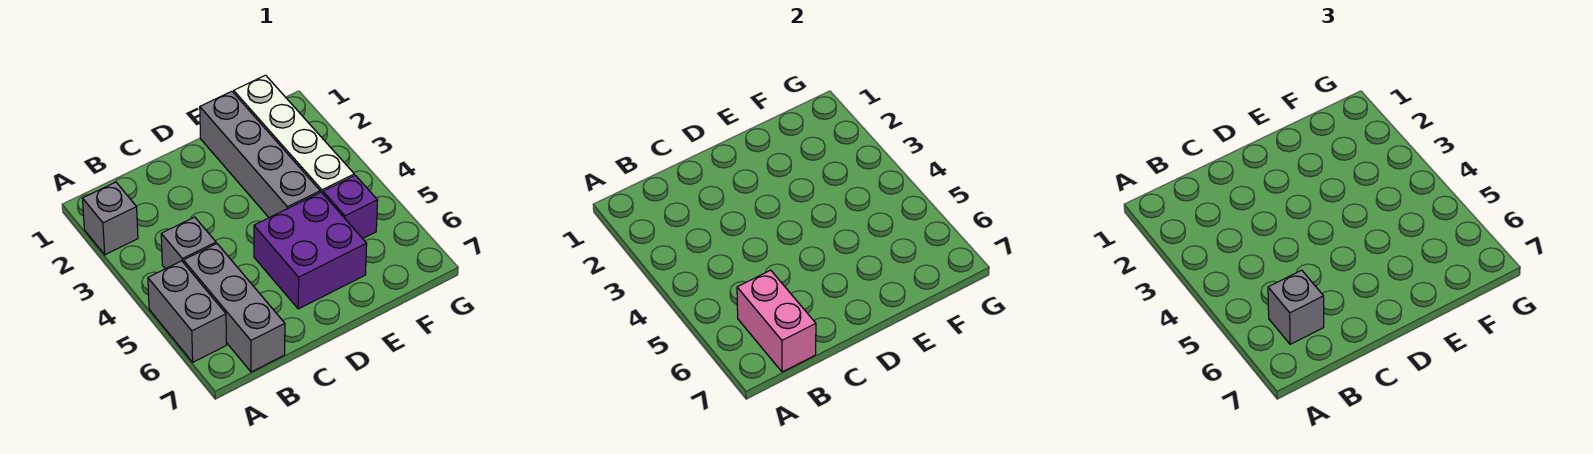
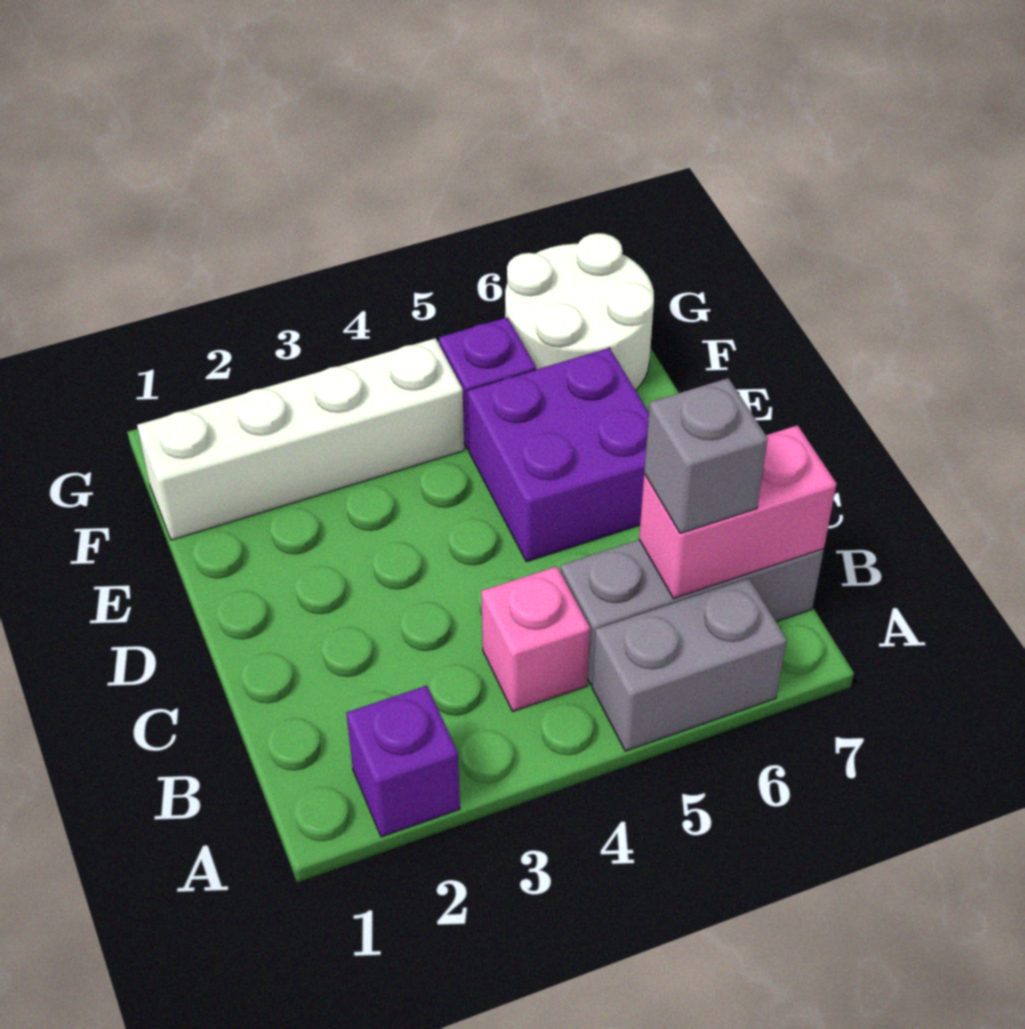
grey 1x1 brick [83,182,138,255] -> purple 1x1 brick [346,686,460,837]
grey 1x1 brick [161,217,216,269] -> pink 1x1 brick [481,566,590,711]
grey 1x4 brick [200,91,320,218] -> none
none -> white 2x2 round brick [505,233,654,390]

